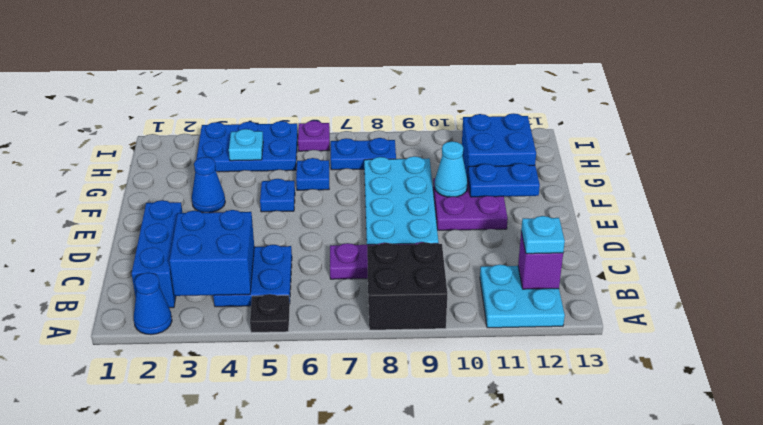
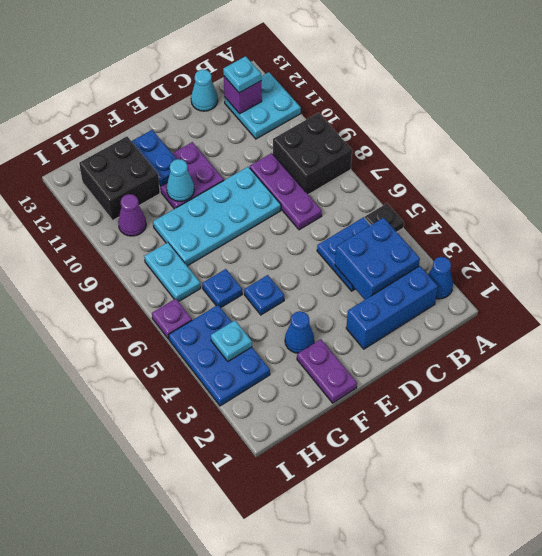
none -> cyan 1x1 cone [191,70,218,111]
none -> purple 1x2 plate [297,339,357,403]
blue 2x2 brick [462,113,536,177] -> black 2x2 brick [79,136,160,221]
blue 1x2 plate [331,138,396,170] -> cyan 1x2 plate [144,242,201,302]
none -> purple 1x1 cone [118,194,146,236]

